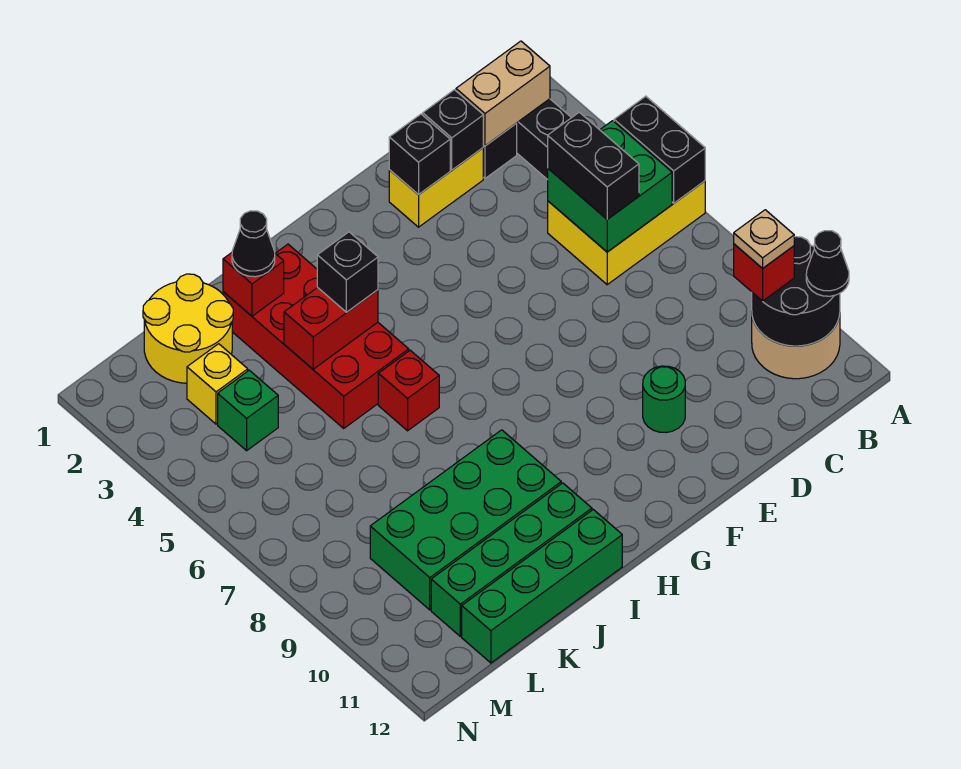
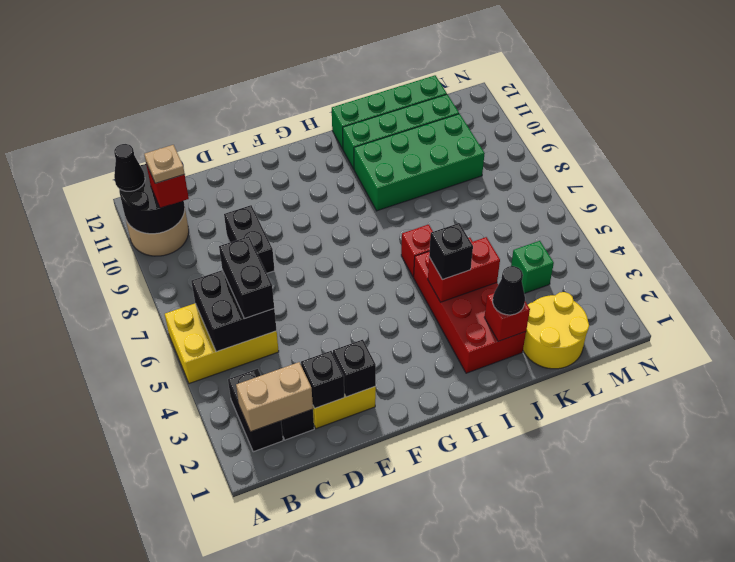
black 1x2 brick [614,96,705,203] -> black 1x2 brick moved to [224,205,275,273]
green 2x2 brick [548,121,672,252] -> black 2x2 brick [191,270,277,352]
green 1x1 round brick [643,366,685,433] -> none
yellow 1x1 brick [187,344,248,424] -> none

